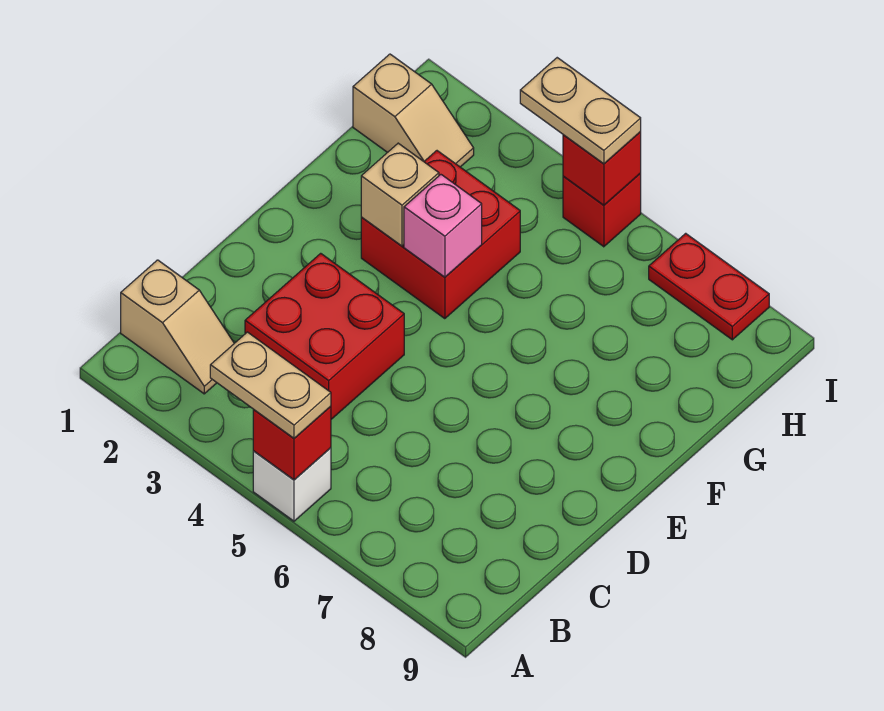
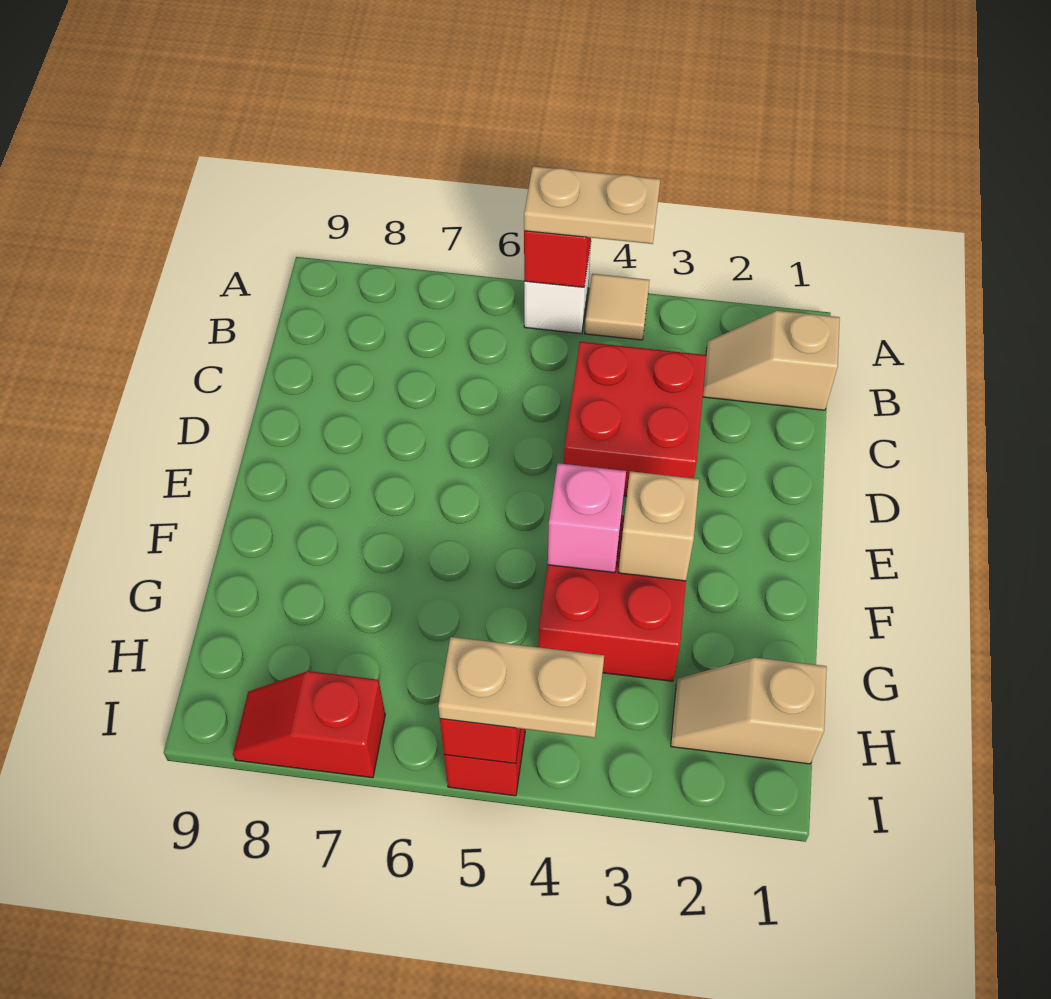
none -> tan 1x1 tile [585,274,650,340]
red 1x2 plate [649,233,769,340] -> red 1x2 slope [233,671,385,778]

